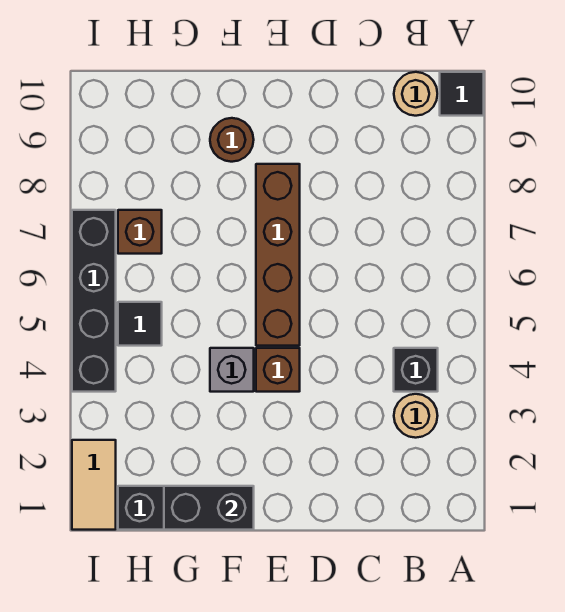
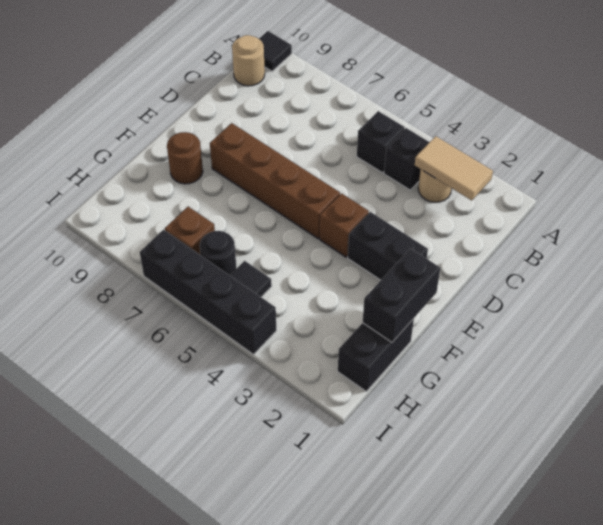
none -> black 1x1 brick [357,111,405,173]
none -> black 1x2 brick [348,212,428,280]
grey 1x1 brick [210,348,254,392] -> none
none -> black 1x1 round brick [200,231,237,275]
tan 1x2 tile [72,440,116,530] -> tan 1x2 tile moved to [415,136,493,200]

